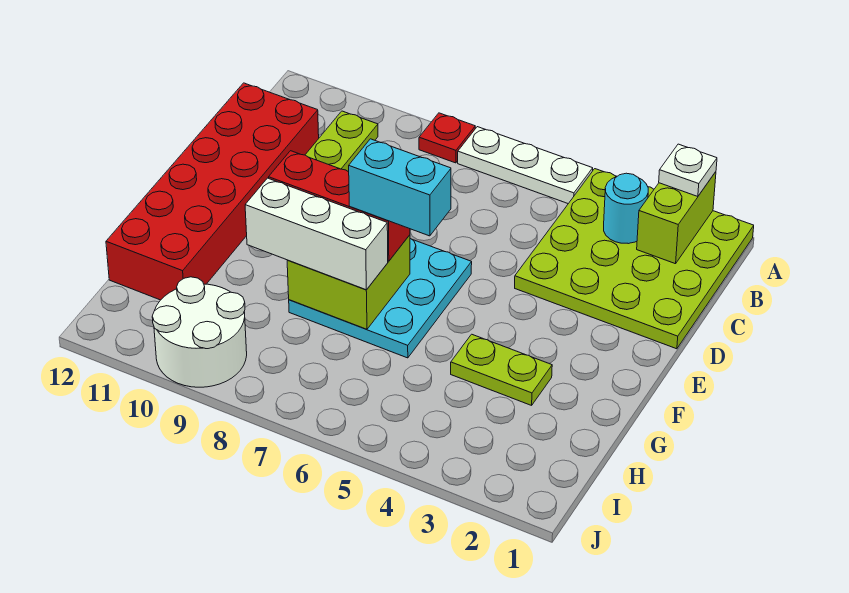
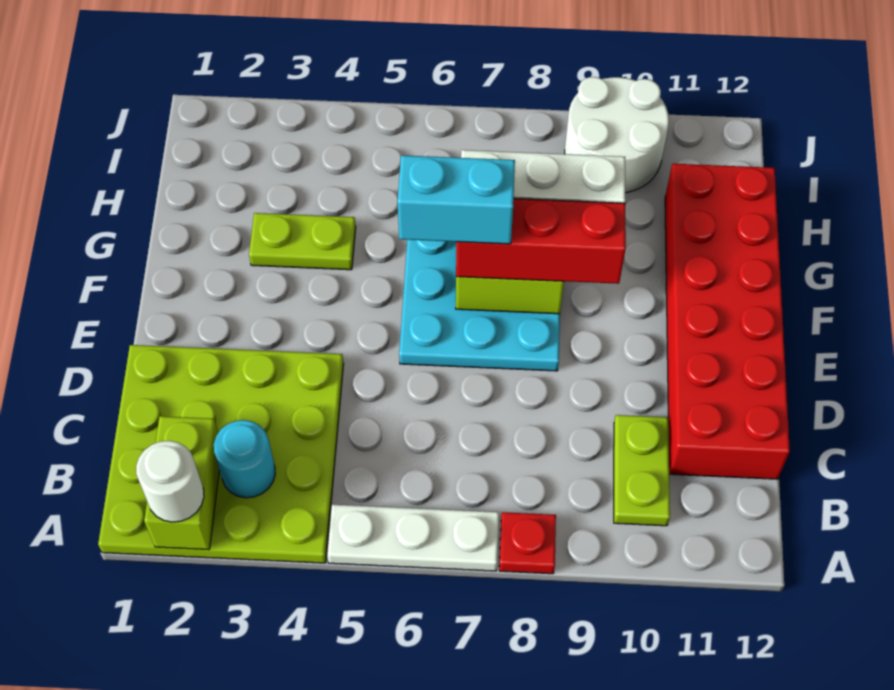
white 1x1 plate [659,144,717,197] -> white 1x1 round brick [136,441,204,522]

